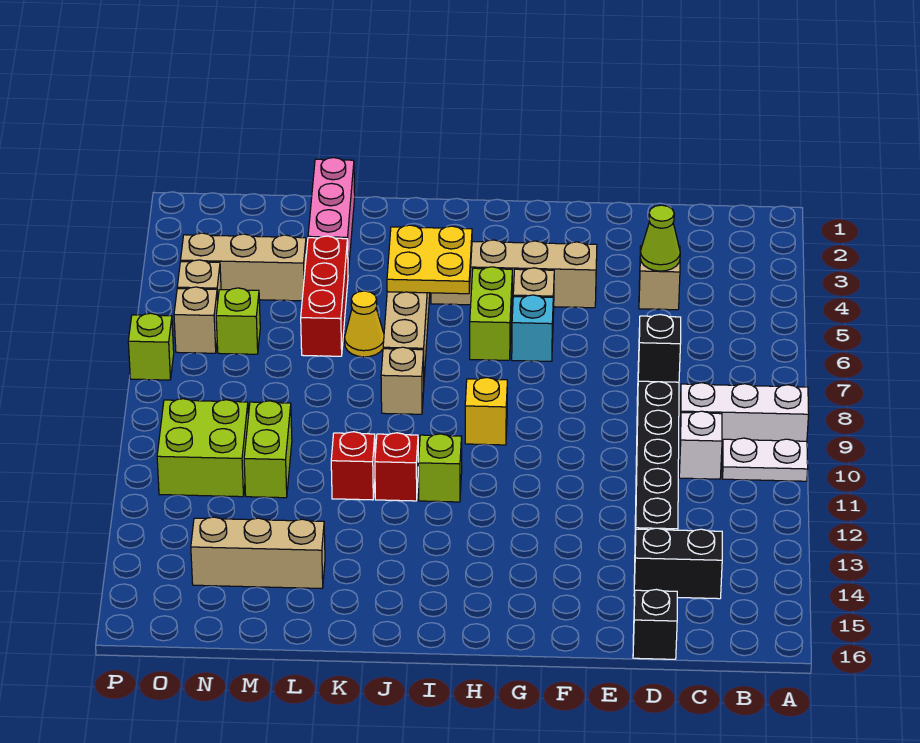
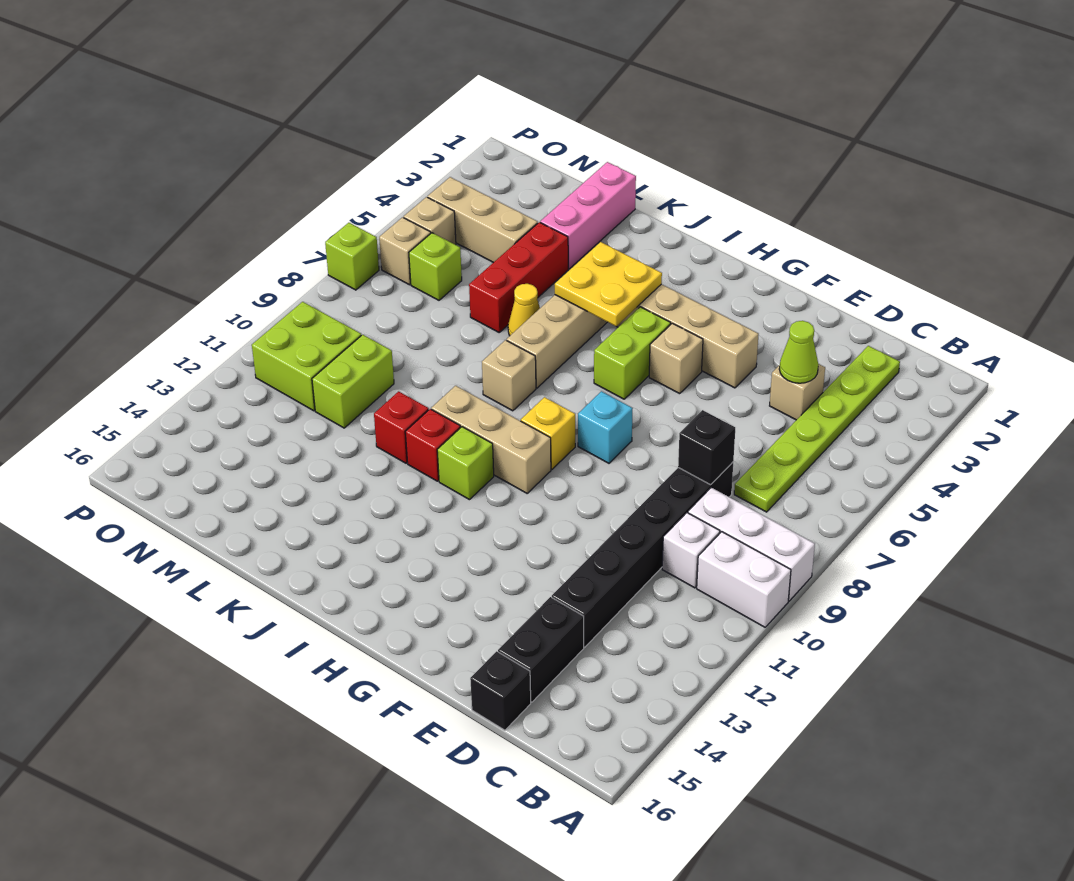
white 1x2 plate [722,438,808,481] -> white 1x2 brick [697,532,791,627]
none -> lime 1x6 plate [734,346,900,512]
black 1x2 brick [634,528,722,599] -> black 1x2 brick turned to [498,597,584,702]
cyan 1x1 brick [512,295,553,361] -> cyan 1x1 brick moved to [578,391,633,463]
tan 1x3 brick [191,517,325,588] -> tan 1x3 brick moved to [431,386,551,493]

